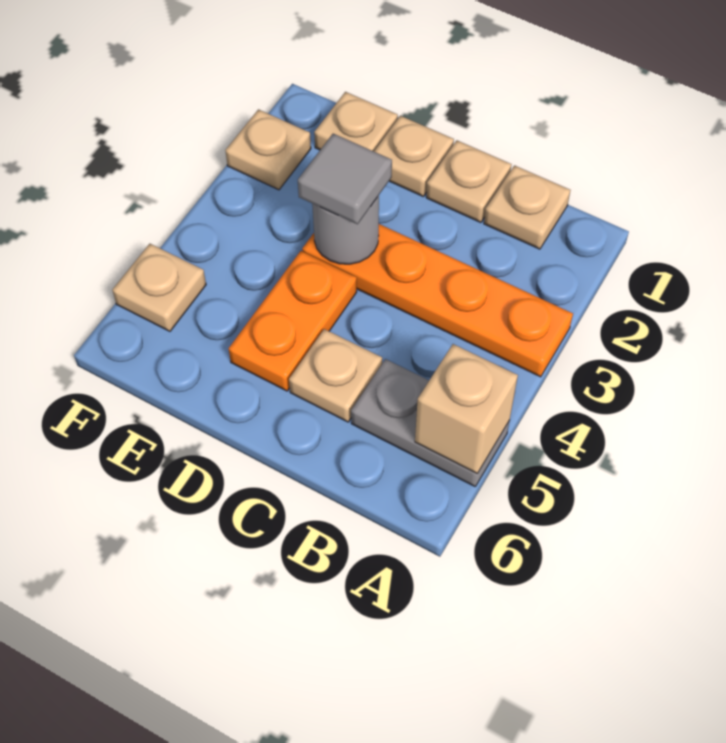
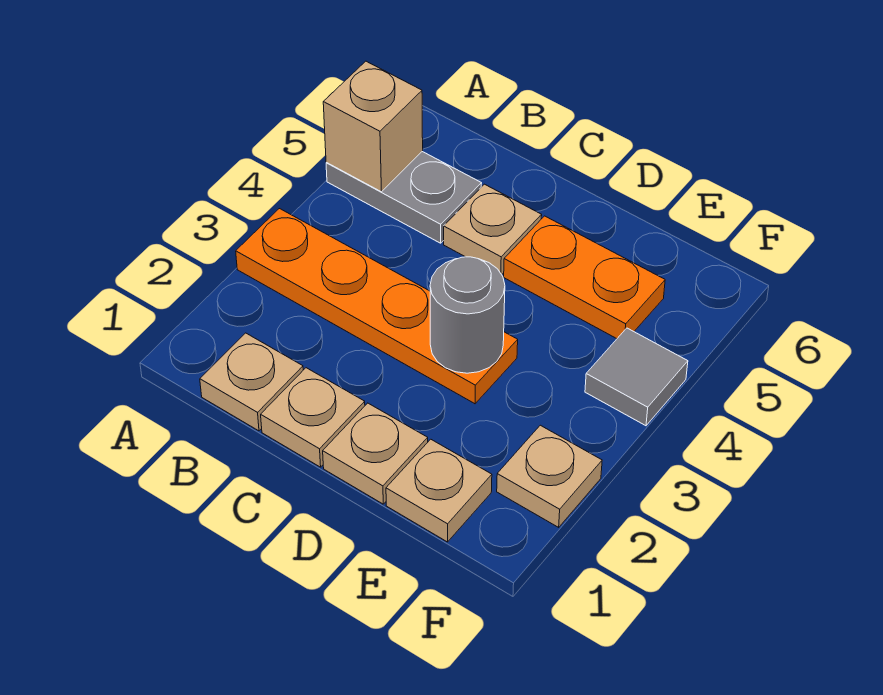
grey 1x1 tile [298,134,392,224] -> grey 1x1 tile moved to [585,328,688,426]
orange 1x2 plate [229,251,357,391] -> orange 1x2 plate turned to [504,216,665,339]
tan 1x1 plate [112,244,206,331] -> none

